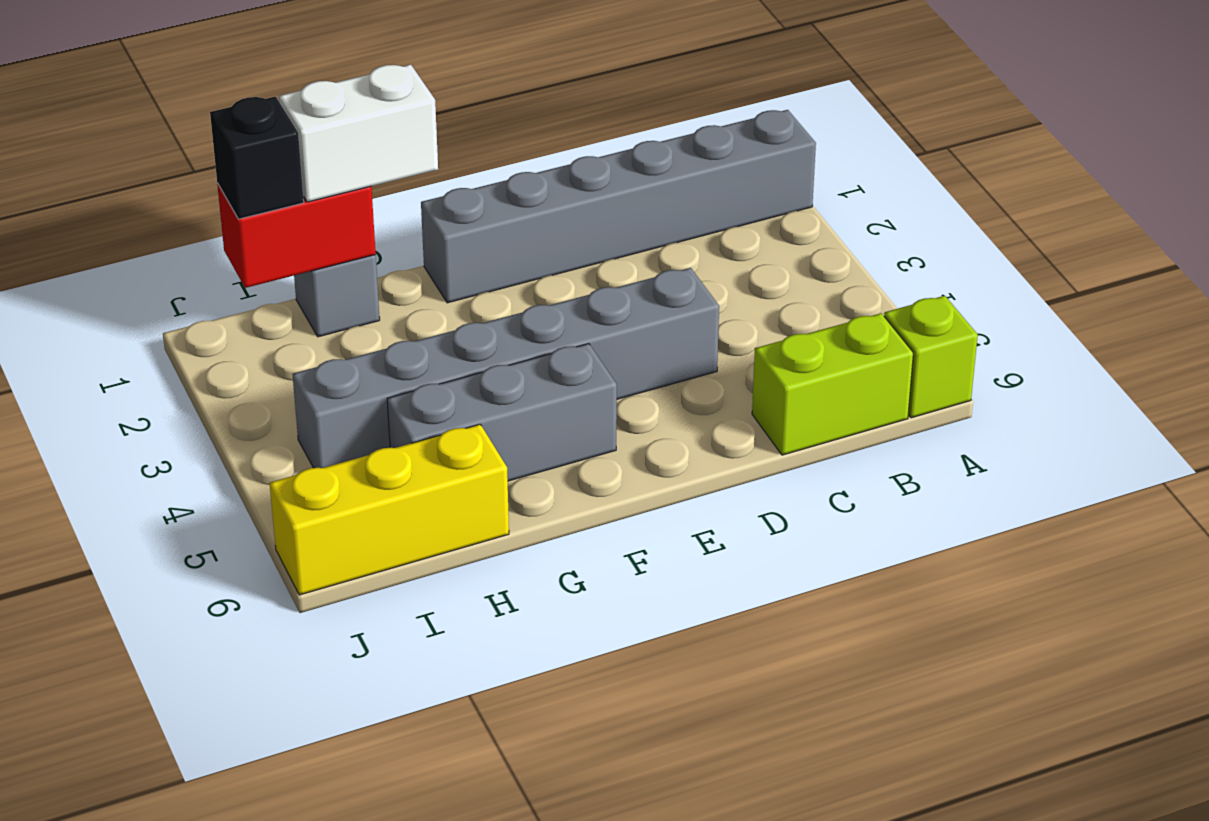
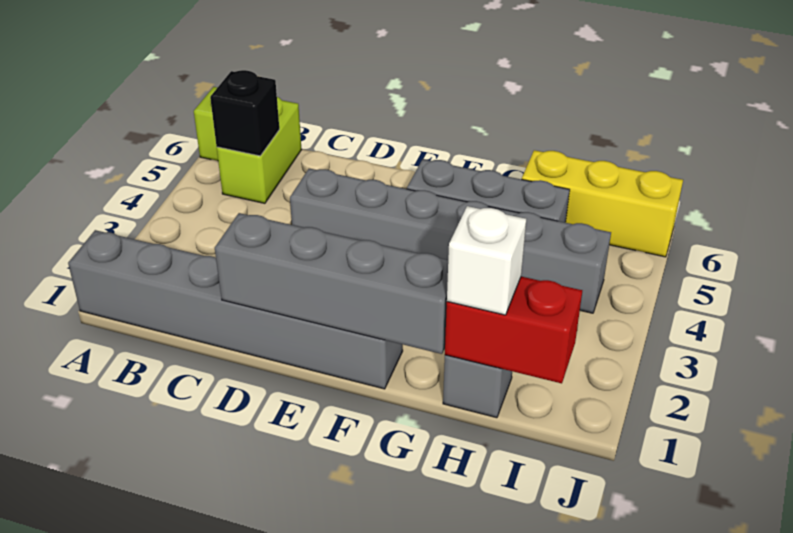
lime 1x2 brick [752,313,913,455] -> lime 1x2 brick turned to [217,97,301,203]
none -> grey 1x4 brick [215,213,448,354]
white 1x2 brick [279,65,438,202] -> white 1x1 brick [447,206,526,315]
black 1x1 brick [210,97,304,219] -> black 1x1 brick moved to [210,70,279,156]

